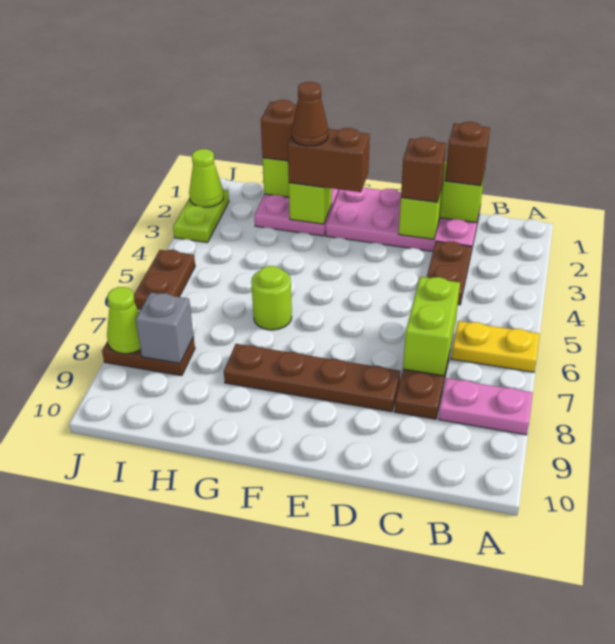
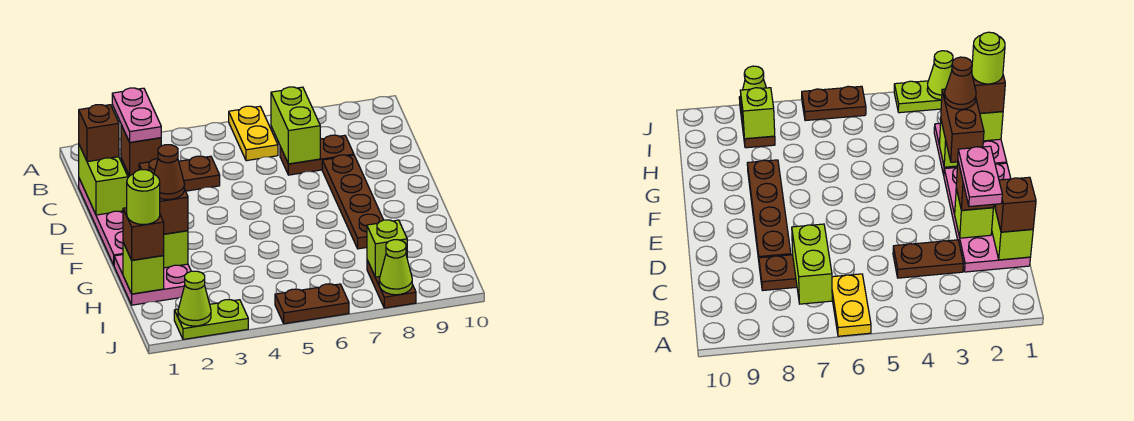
pink 1x2 plate [439,378,533,435] -> pink 1x2 plate moved to [112,88,161,142]
lime 1x2 brick [403,277,460,376] -> lime 1x2 brick turned to [271,87,320,164]
lime 1x1 round brick [251,266,292,330] -> lime 1x1 round brick moved to [127,170,160,225]
grey 1x1 brick [136,293,194,363] -> lime 1x1 brick [367,220,407,277]

